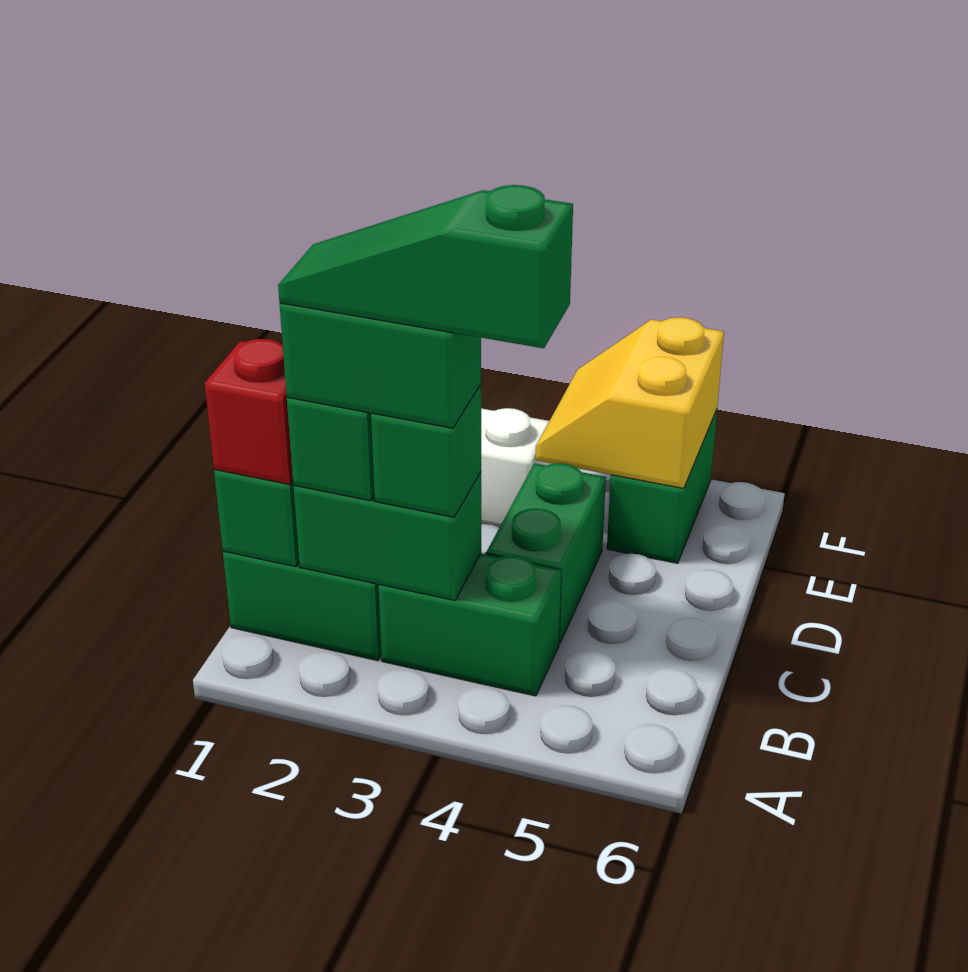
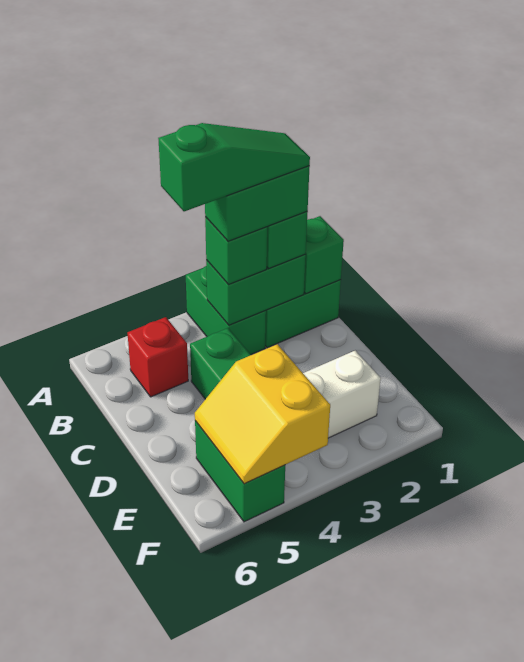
red 1x1 brick [205,339,293,484] -> red 1x1 brick moved to [127,317,188,397]
green 1x2 brick [379,553,561,696] -> green 1x2 brick turned to [186,266,266,354]
yellow 2x2 slope [535,317,724,488] -> yellow 2x2 slope turned to [195,344,330,484]

